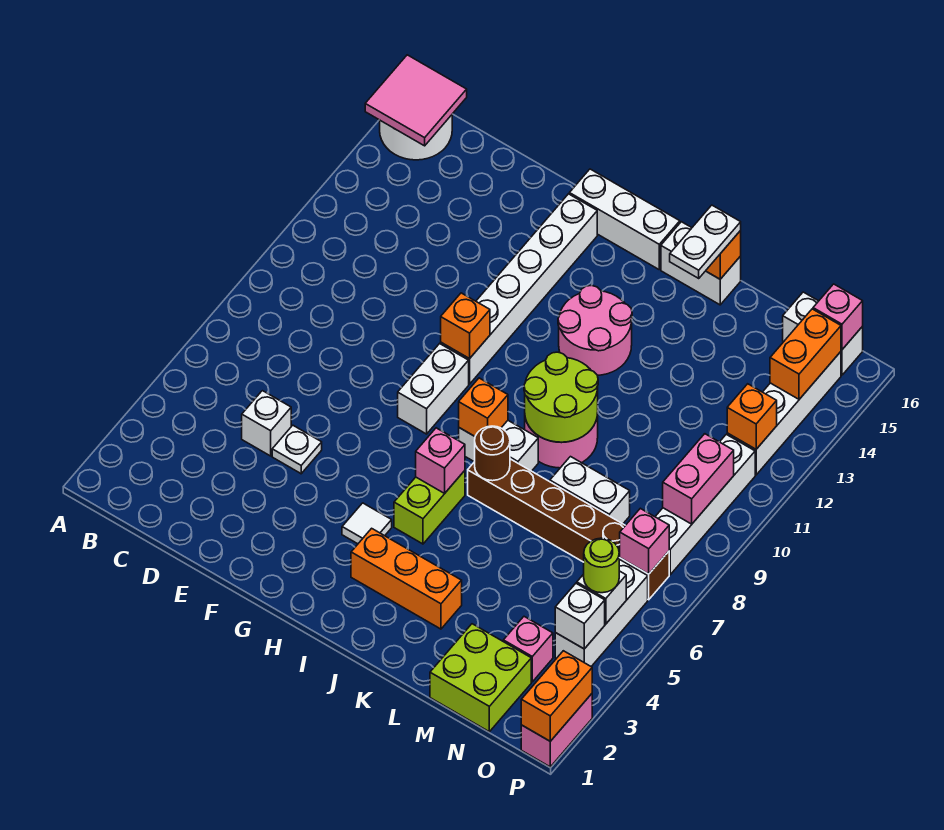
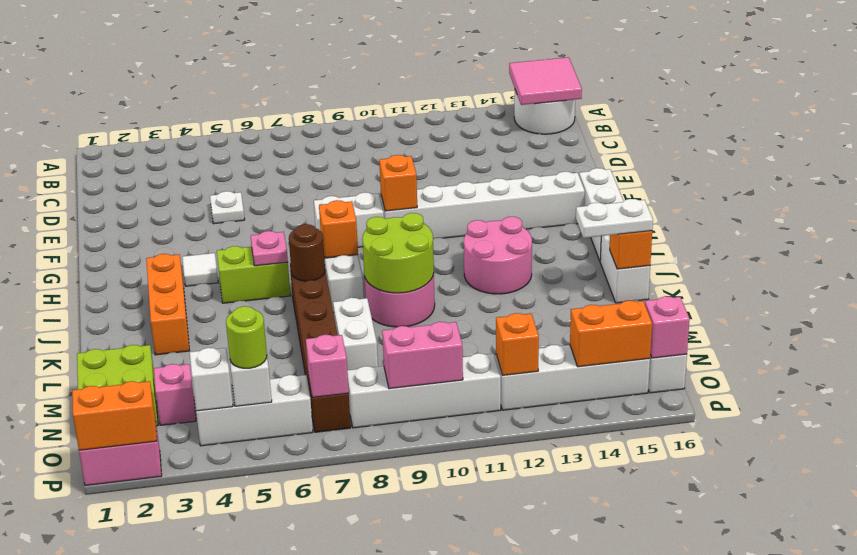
white 1x1 brick [242,391,291,456] -> none
pink 1x1 brick [416,428,465,493] -> pink 1x1 plate [251,231,288,266]

